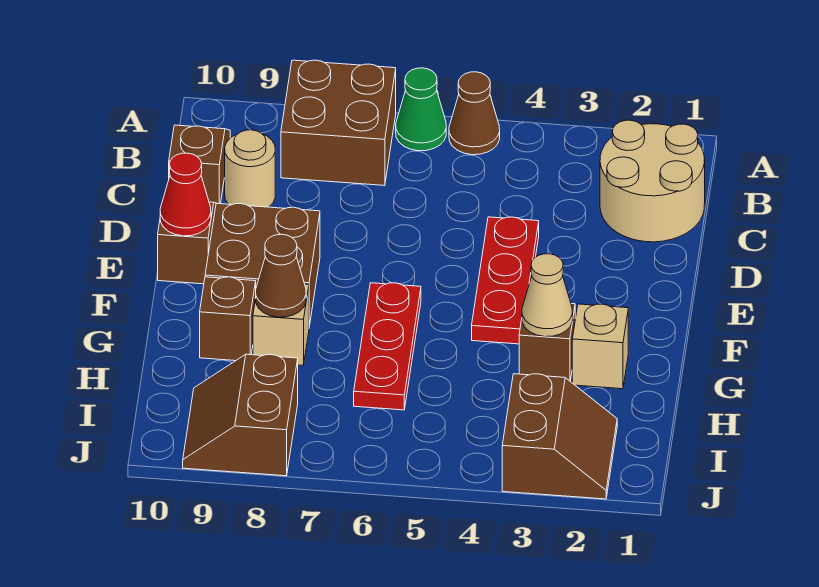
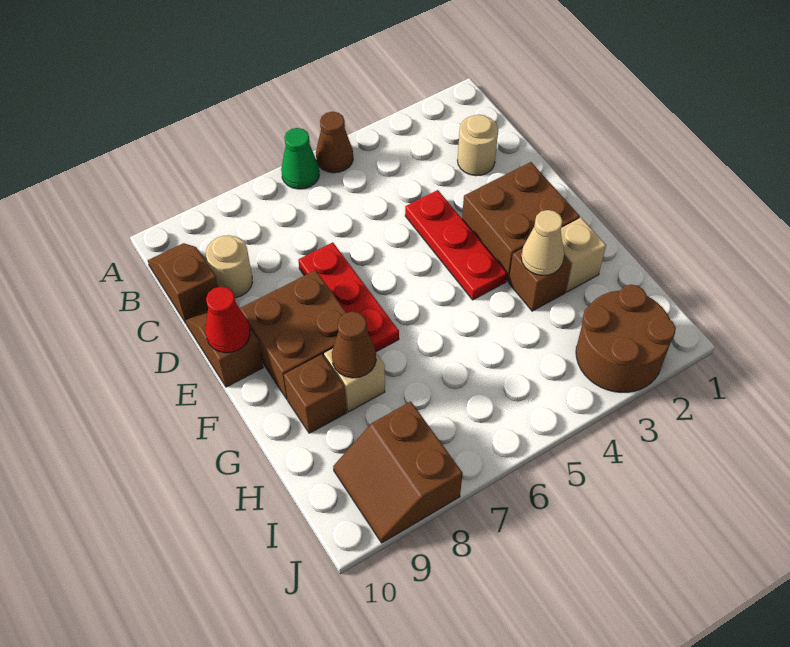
brown 2x2 brick [281,60,396,186] -> brown 2x2 brick moved to [462,162,580,281]
tan 2x2 round brick [600,120,705,242] -> tan 1x1 round brick [458,115,498,176]
red 1x3 plate [354,283,421,410] -> red 1x3 plate moved to [298,242,399,352]
brown 2x2 slope [502,374,617,499] -> brown 2x2 round brick [576,285,676,392]

